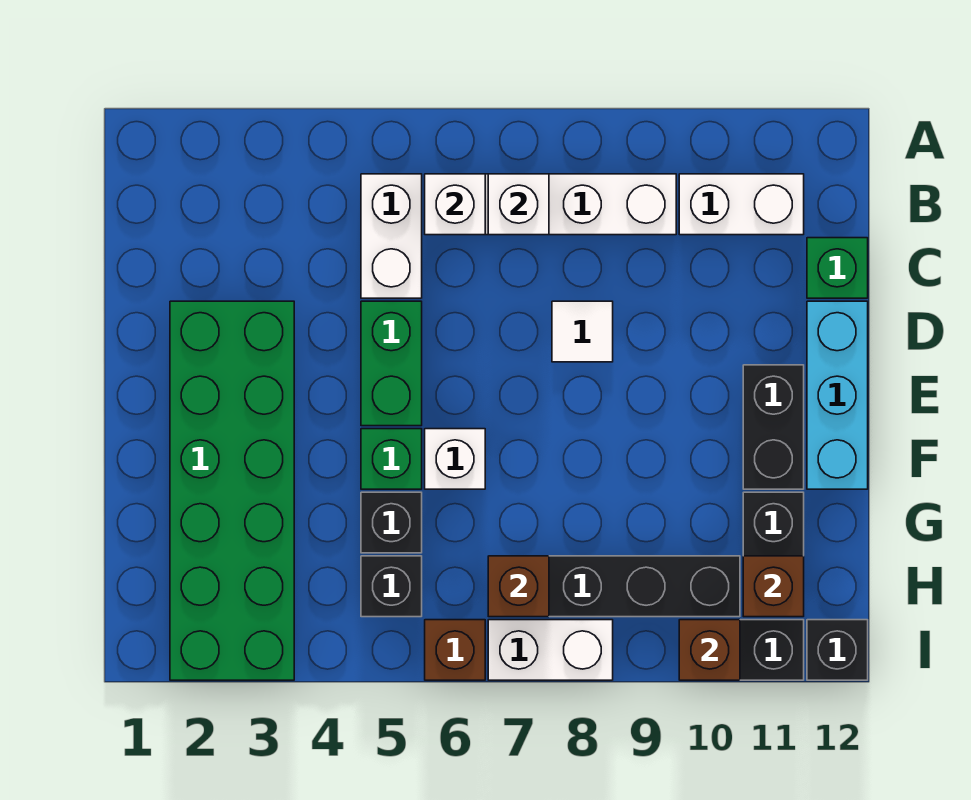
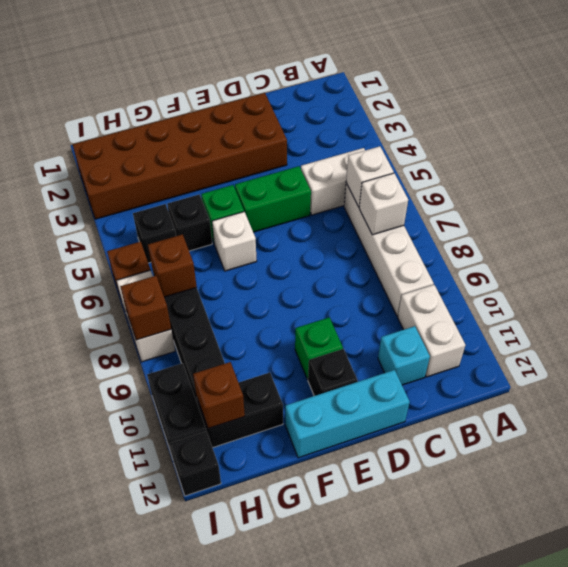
none -> cyan 1x1 brick [378,326,430,385]
green 1x1 brick [807,238,868,298] -> green 1x1 brick moved to [295,317,343,379]
green 2x6 brick [170,301,294,680] -> brown 2x6 brick [73,93,287,219]
white 1x1 tile [552,301,613,362] -> none
black 1x2 brick [743,365,804,489] -> black 1x1 brick [308,349,357,396]
brown 1x1 brick [679,620,740,680] -> brown 1x1 brick moved to [120,276,171,340]

